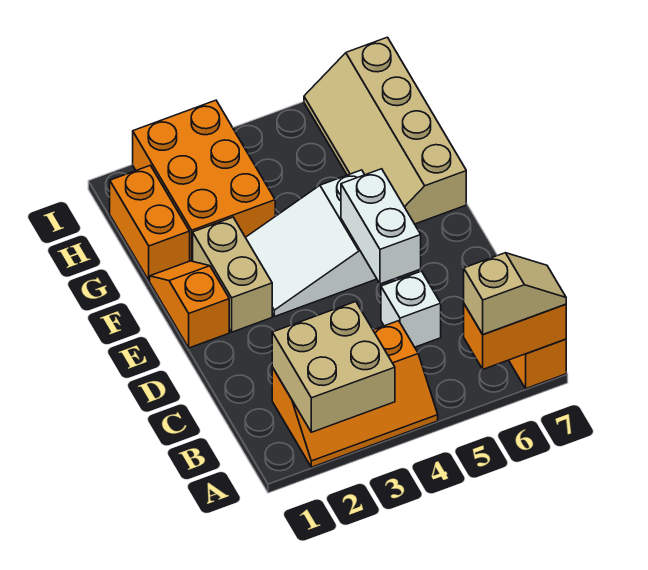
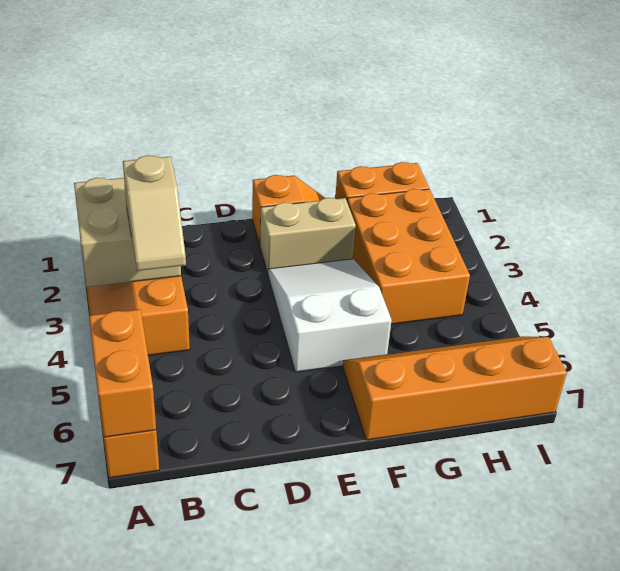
tan 1x2 slope [464,253,566,335] -> tan 1x2 slope moved to [123,155,186,271]
white 1x1 brick [381,271,441,347] -> none
white 1x2 brick [341,169,421,284] -> none
tan 2x4 slope [304,37,466,224] -> orange 2x4 slope [343,336,567,440]
orange 2x3 brick [133,100,275,261] -> orange 2x3 brick turned to [347,189,470,324]

